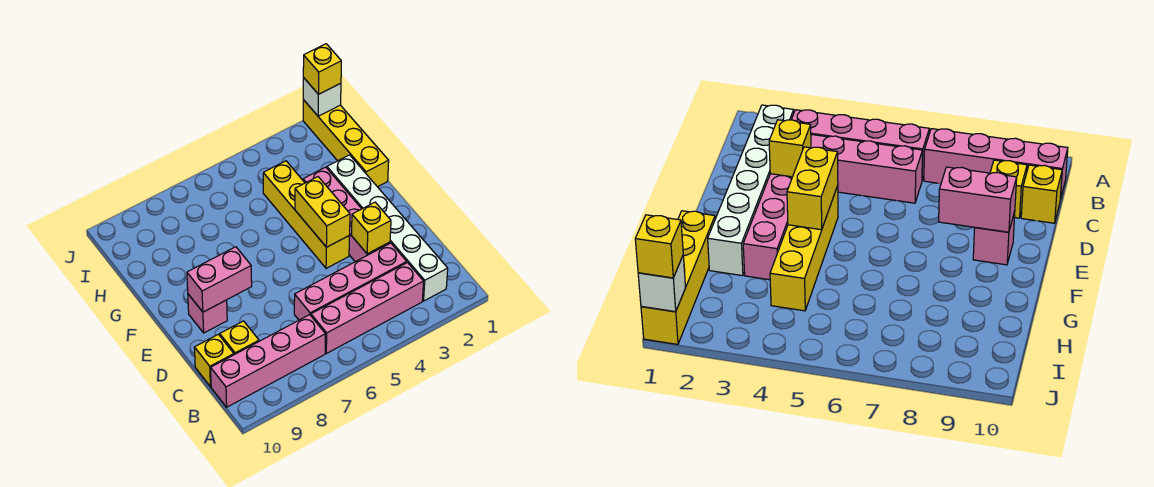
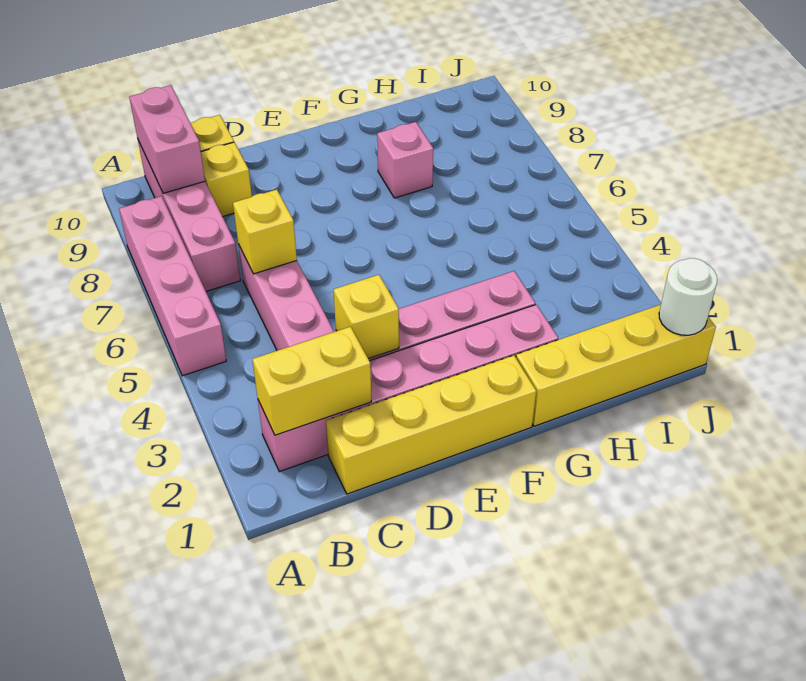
white 1x6 brick [327,155,448,301] -> pink 1x6 brick [258,305,558,472]
pink 1x4 brick [311,263,424,353] -> pink 1x4 brick moved to [119,196,226,376]
yellow 1x4 brick [263,161,350,268] -> yellow 1x4 brick moved to [326,355,536,494]
yellow 1x2 brick [295,177,350,247] -> yellow 1x2 brick moved to [252,327,371,435]
pink 1x2 brick [187,247,252,312] -> pink 1x2 brick moved to [129,85,205,193]
pink 1x1 brick [188,294,227,333] -> pink 1x1 brick moved to [377,122,433,198]
white 1x1 brick [303,78,341,116] -> white 1x1 round brick [659,258,717,335]
yellow 1x1 brick [303,44,341,94] -> yellow 1x1 brick moved to [233,190,297,274]

